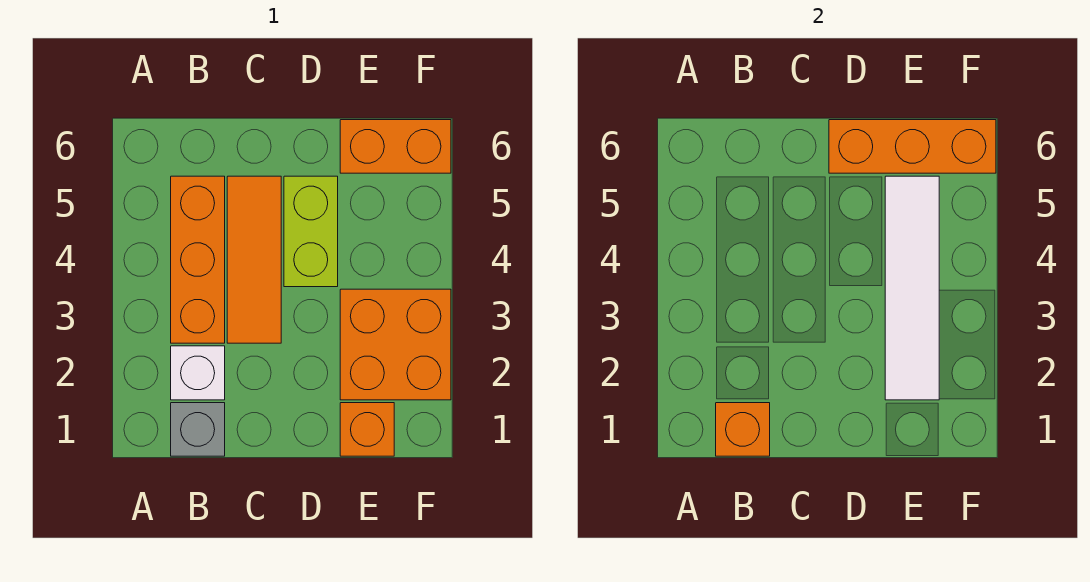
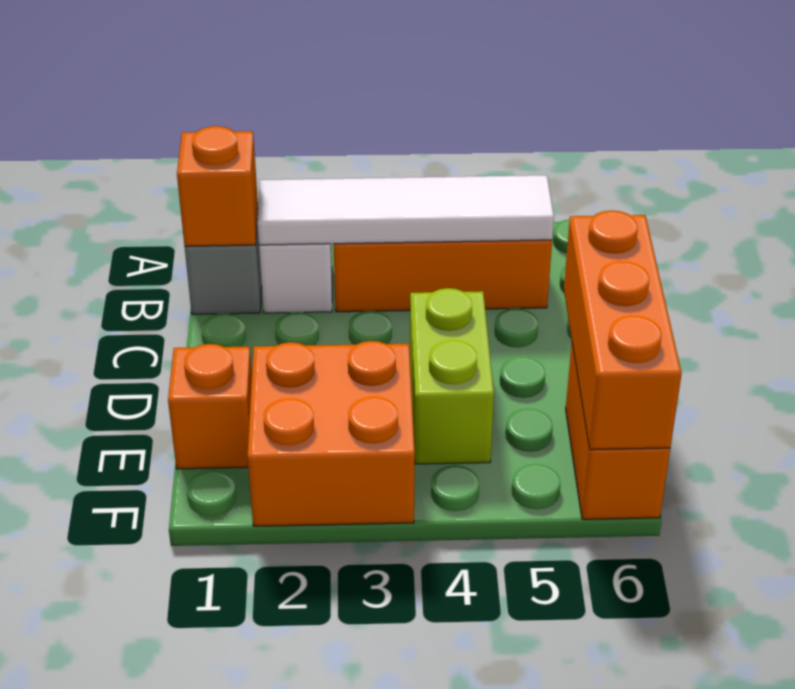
orange 1x3 tile [227,176,281,343] -> none
lime 1x2 brick [284,176,338,287] -> lime 1x2 brick turned to [410,288,494,464]
white 1x4 tile [885,176,939,400] -> white 1x4 tile moved to [257,175,554,245]

